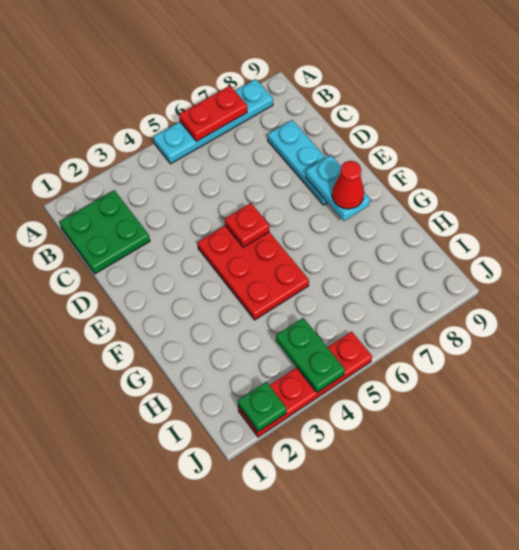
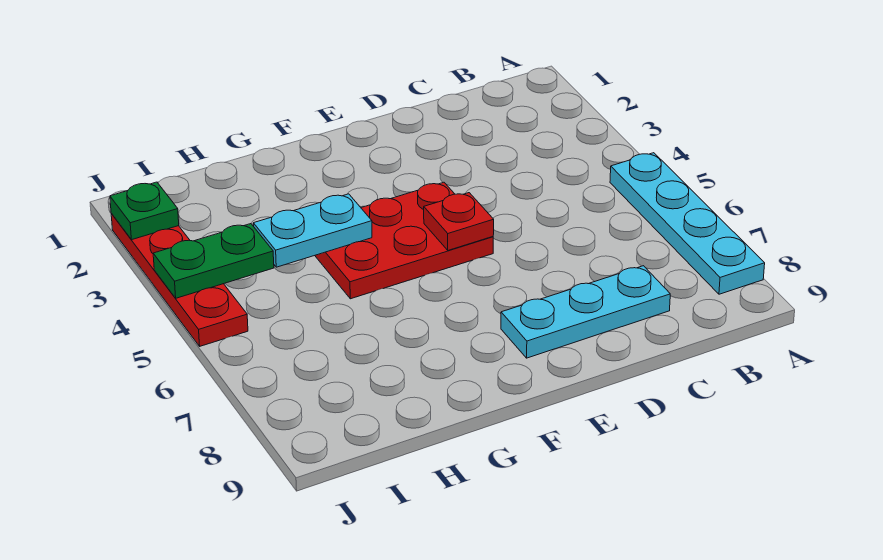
red 1x2 plate [179,86,247,142] -> none
green 2x2 plate [60,190,150,274] -> none
cyan 1x2 plate [306,155,370,221] -> cyan 1x2 plate moved to [253,194,372,267]
red 1x1 cone [332,161,364,209] -> none

